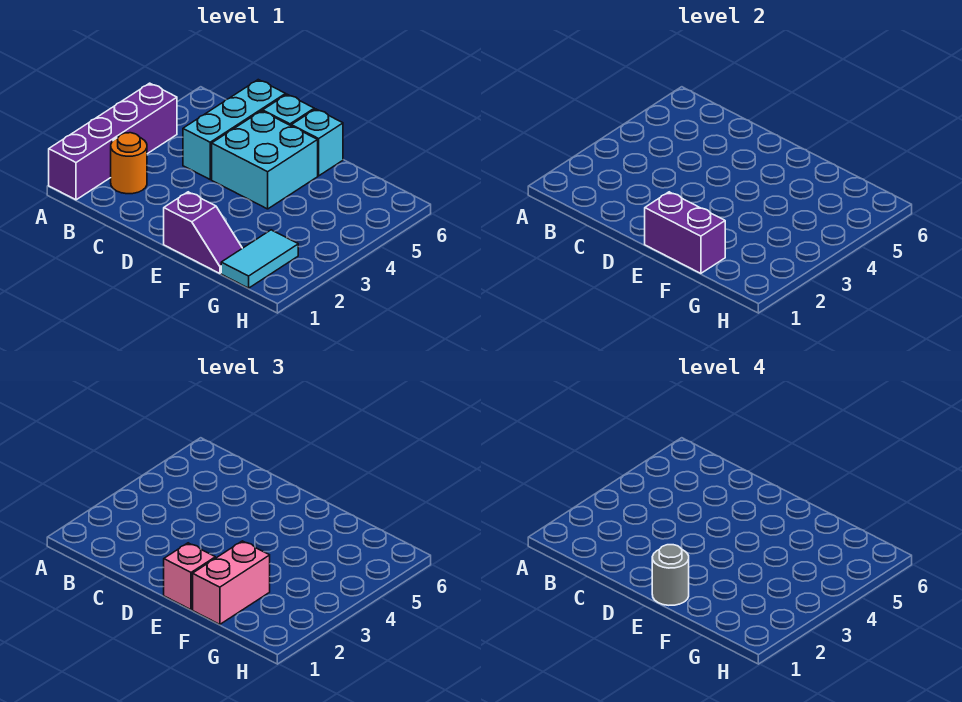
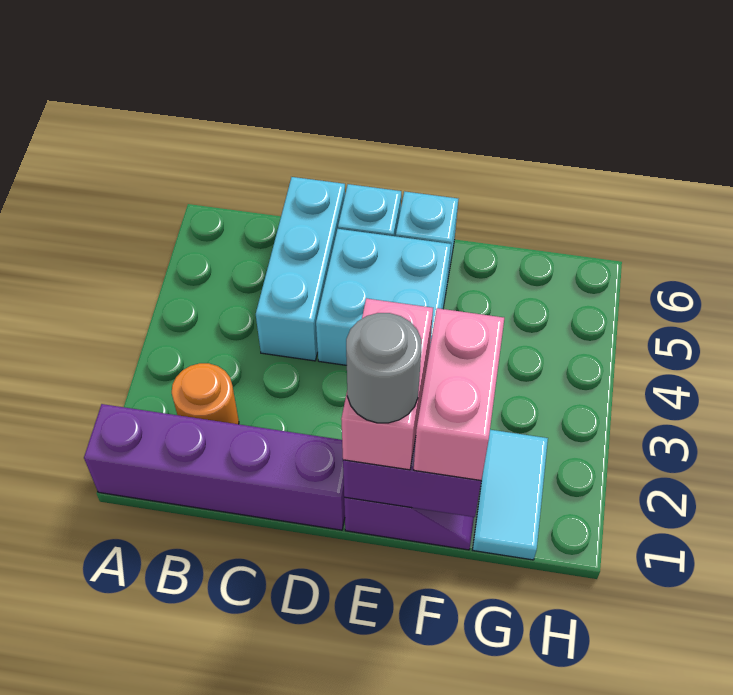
purple 1x4 brick [49,83,177,200] -> purple 1x4 brick turned to [84,404,345,530]
pink 1x1 brick [164,543,215,610] -> pink 1x2 brick [341,298,433,470]

